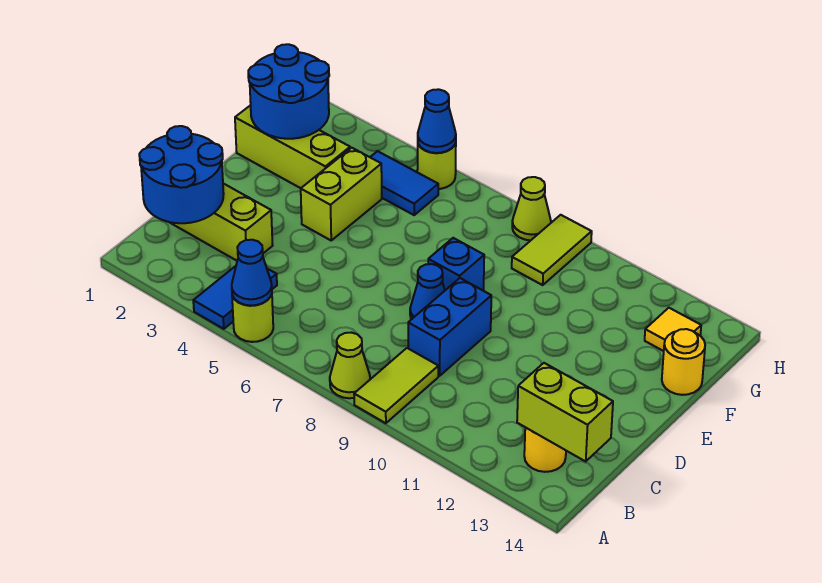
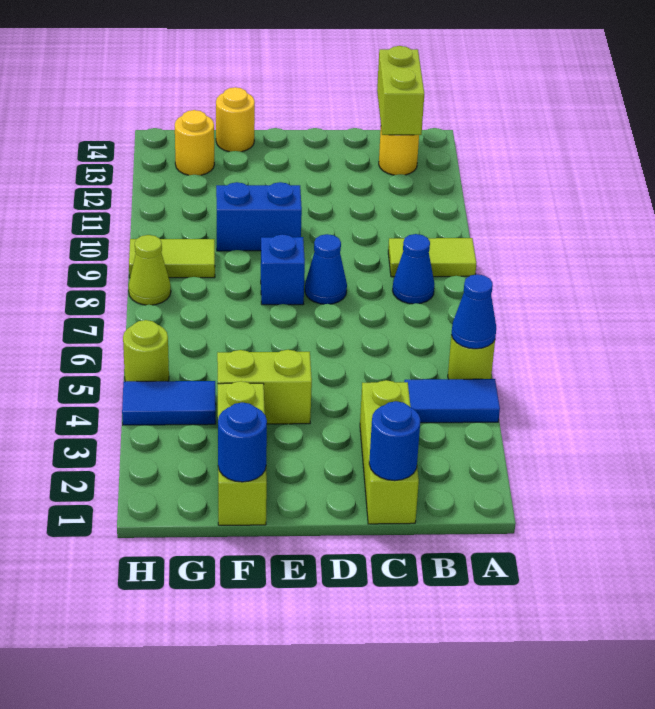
lime 1x1 cone [330,333,370,398] -> none
blue 2x2 round brick [139,126,224,223] -> blue 1x1 round brick [369,401,421,481]
blue 1x2 brick [408,278,491,376] -> blue 1x2 brick moved to [216,182,302,251]
blue 2x2 round brick [248,44,329,139] -> blue 1x1 round brick [218,402,267,482]
blue 1x2 tile [370,151,438,215] -> blue 1x2 tile turned to [122,381,216,425]
yellow 1x1 tile [645,308,701,351] -> yellow 1x1 round brick [175,110,214,175]
blue 1x1 cone [418,89,456,153] -> blue 1x1 cone moved to [393,234,434,304]

